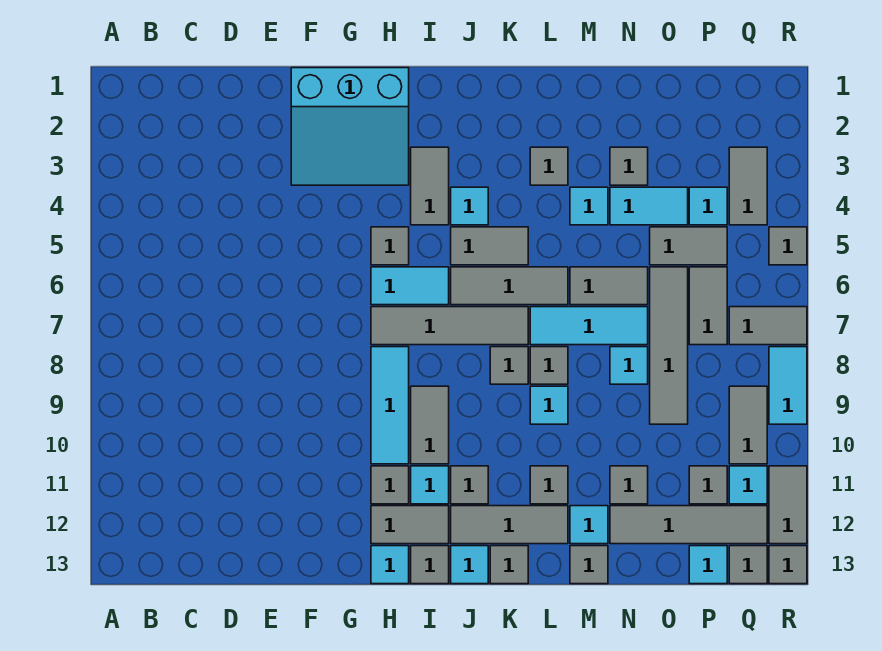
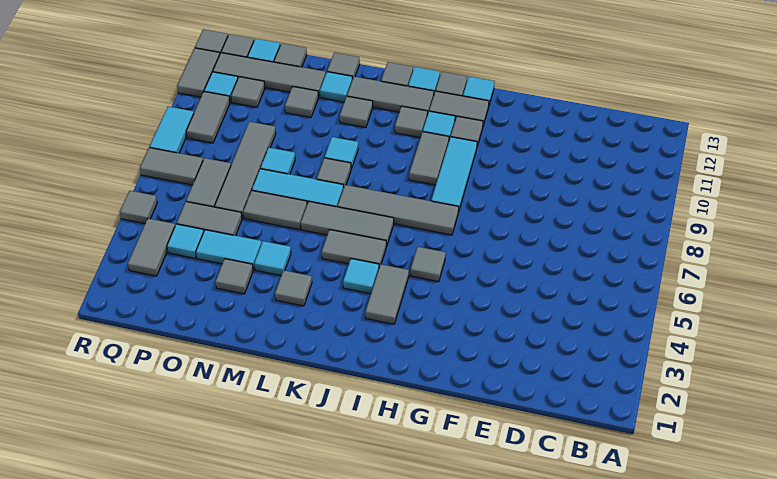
cyan 3x3 slope [291,68,409,185] -> none
cyan 1x2 tile [371,267,449,305] -> none
grey 1x1 tile [490,347,528,384] -> grey 1x1 tile moved to [274,43,307,67]

